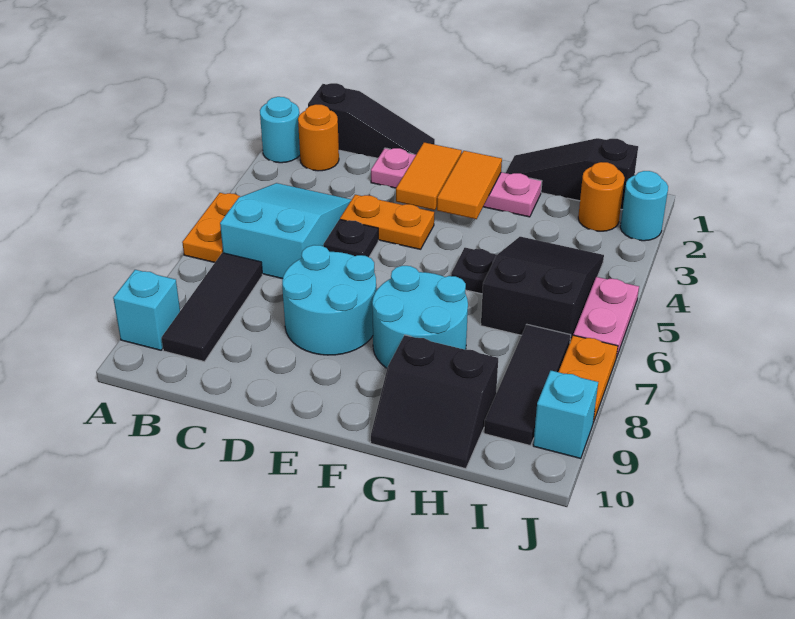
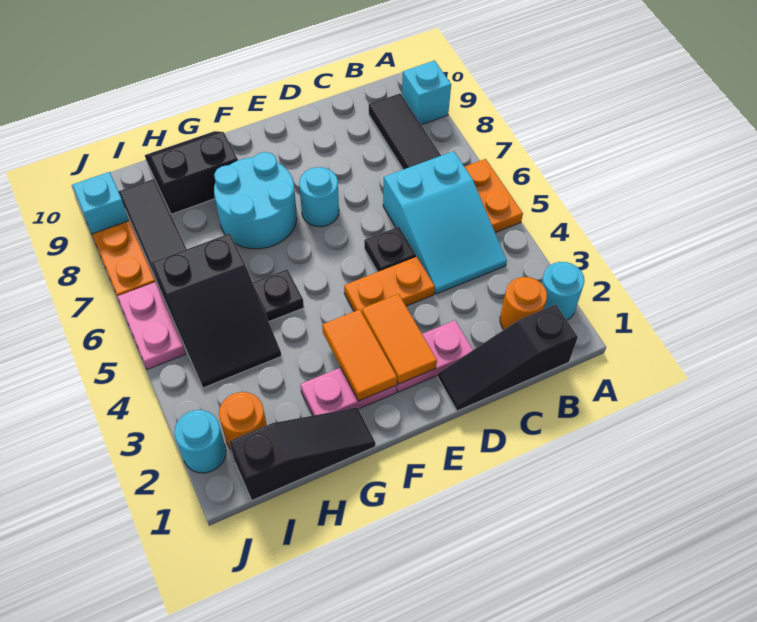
cyan 2x2 round brick [282,245,376,355] -> cyan 1x1 round brick [299,167,339,227]

